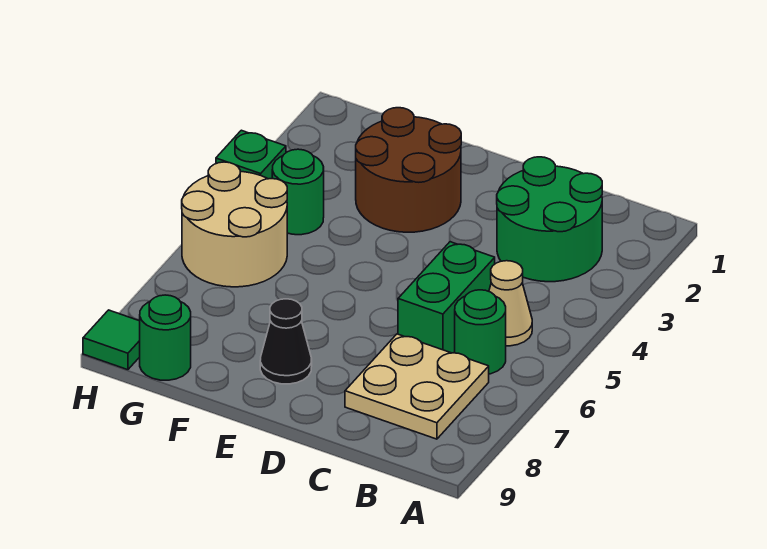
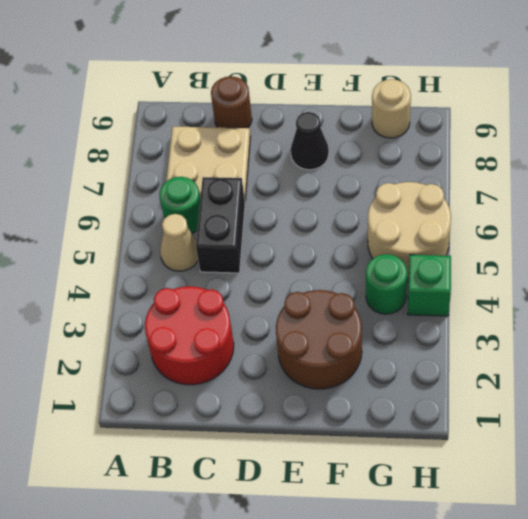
green 2x2 round brick [497,157,602,282] -> red 2x2 round brick [145,286,234,385]
green 1x2 brick [398,242,495,353] -> black 1x2 brick [196,177,245,273]
none -> brown 1x1 round brick [211,76,252,128]
green 1x1 round brick [140,295,191,380] -> tan 1x1 round brick [372,79,411,138]
green 1x1 tile [83,310,140,370] -> none

